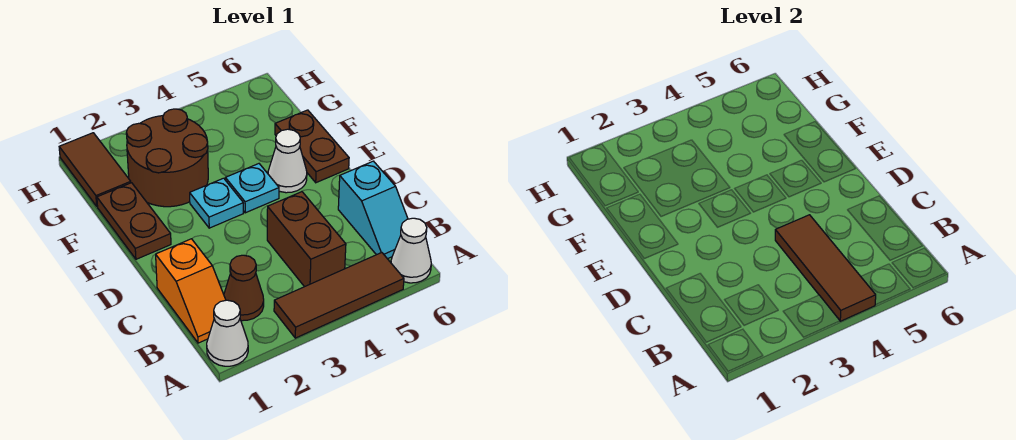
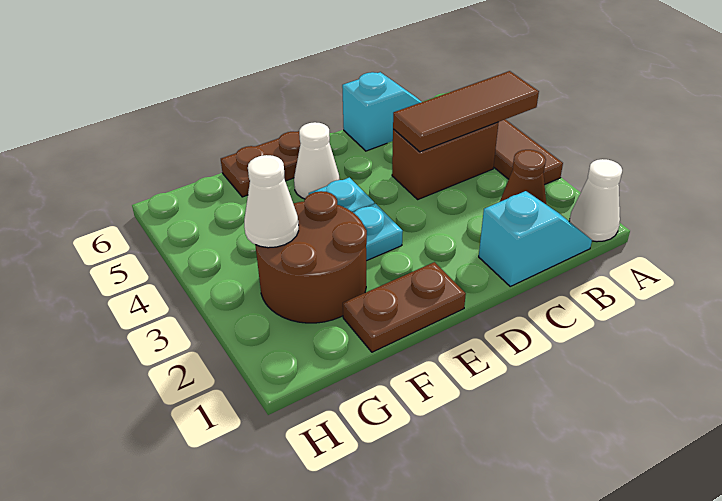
white 1x1 cone [391,218,431,283] -> white 1x1 cone moved to [244,155,299,248]
orange 1x2 slope [156,239,226,343] -> cyan 1x2 slope [479,191,592,286]
brown 1x2 tile [59,133,131,206] -> none

